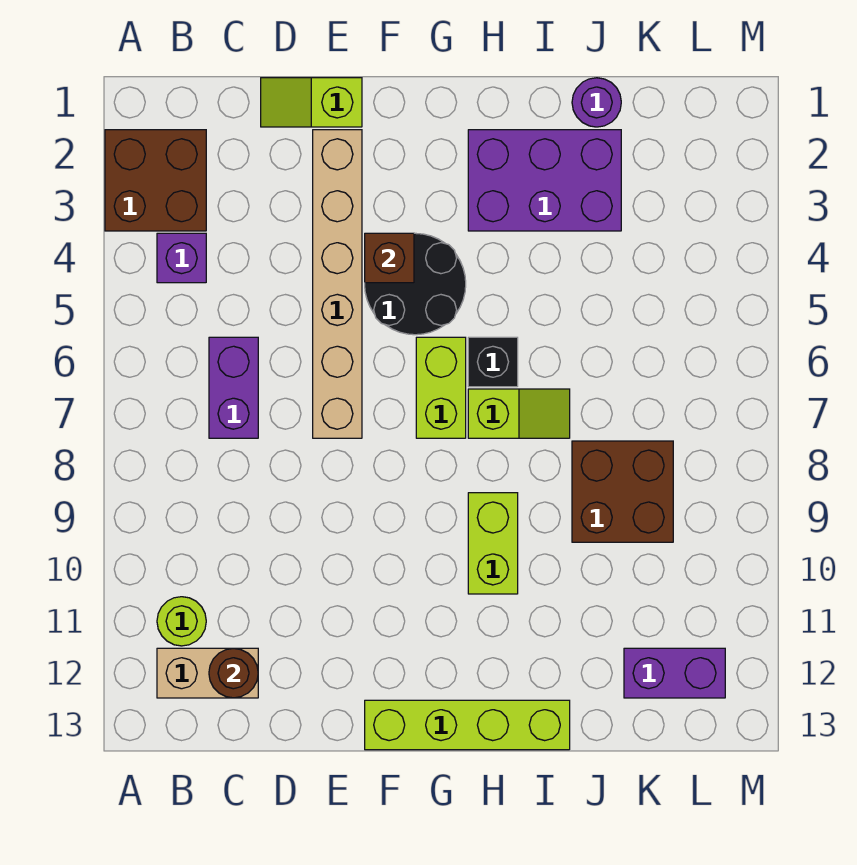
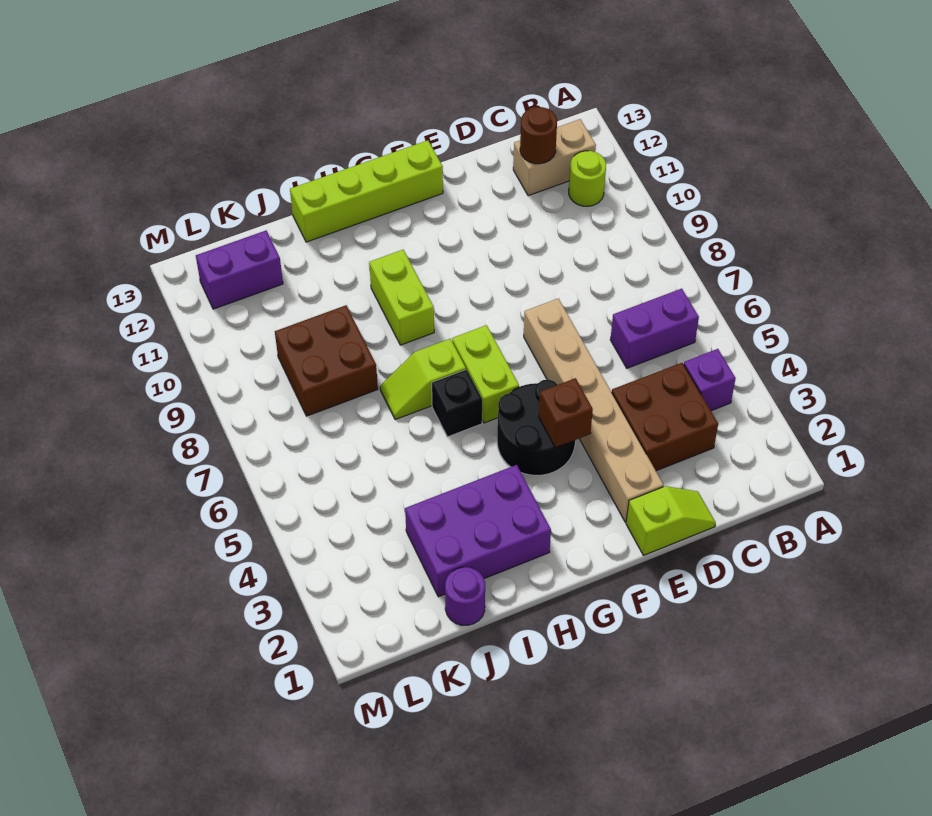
brown 2x2 brick [105,130,206,231] -> brown 2x2 brick moved to [612,363,718,471]
purple 1x2 brick [209,337,258,438] -> purple 1x2 brick turned to [610,289,699,368]

